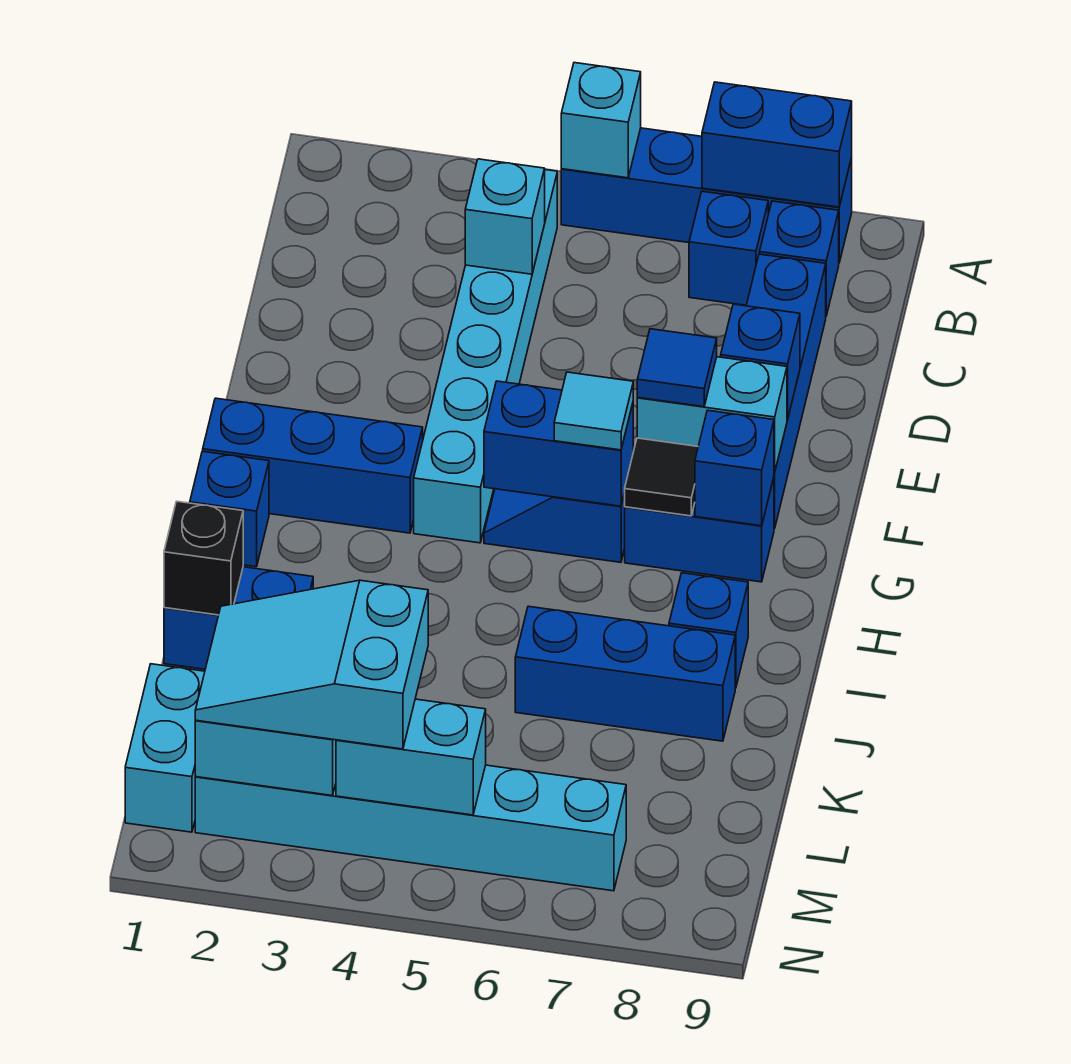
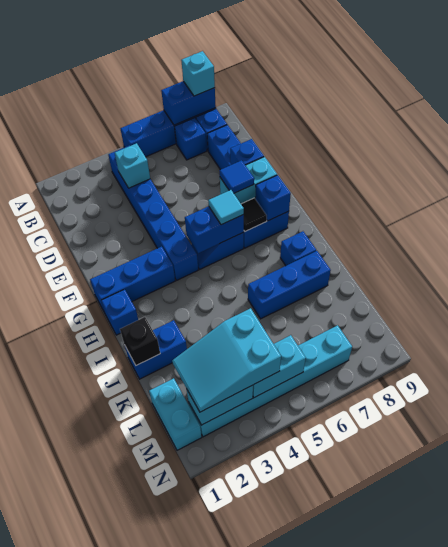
cyan 1x1 brick [561,63,641,178] -> cyan 1x1 brick moved to [181,51,215,96]
cyan 1x6 brick [414,170,557,543] -> blue 1x6 brick [108,145,198,280]

